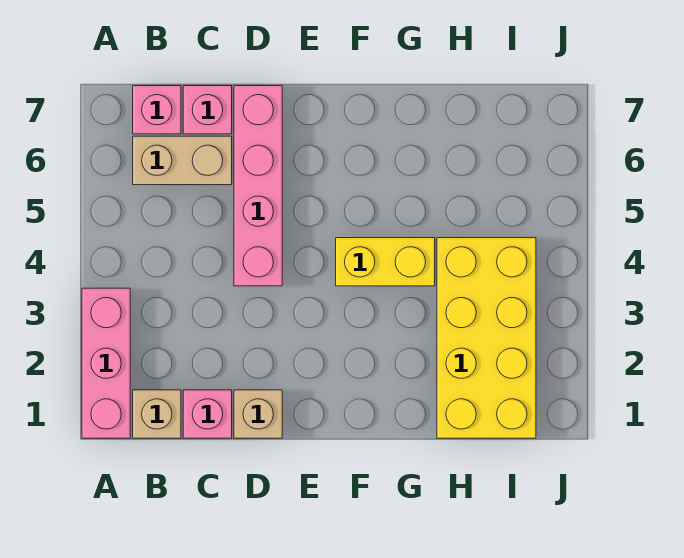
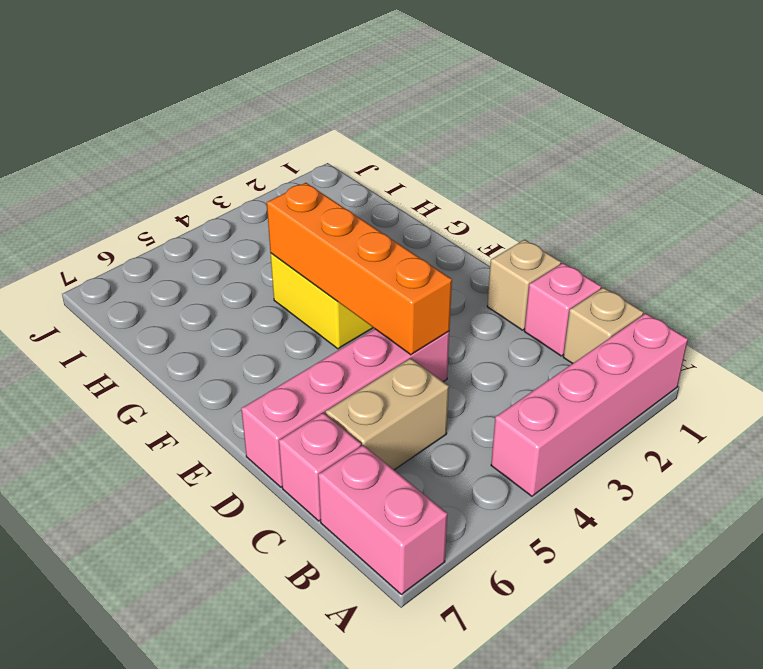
pink 1x3 brick [82,288,130,438] -> pink 1x4 brick [491,313,688,496]
tan 1x2 brick [133,136,232,185] -> tan 1x2 brick turned to [326,358,449,470]
pink 1x1 brick [133,86,181,134] -> pink 1x2 brick [318,445,447,594]
none -> orange 1x4 brick [267,183,452,355]
yellow 2x4 brick [437,238,536,438] -> none

